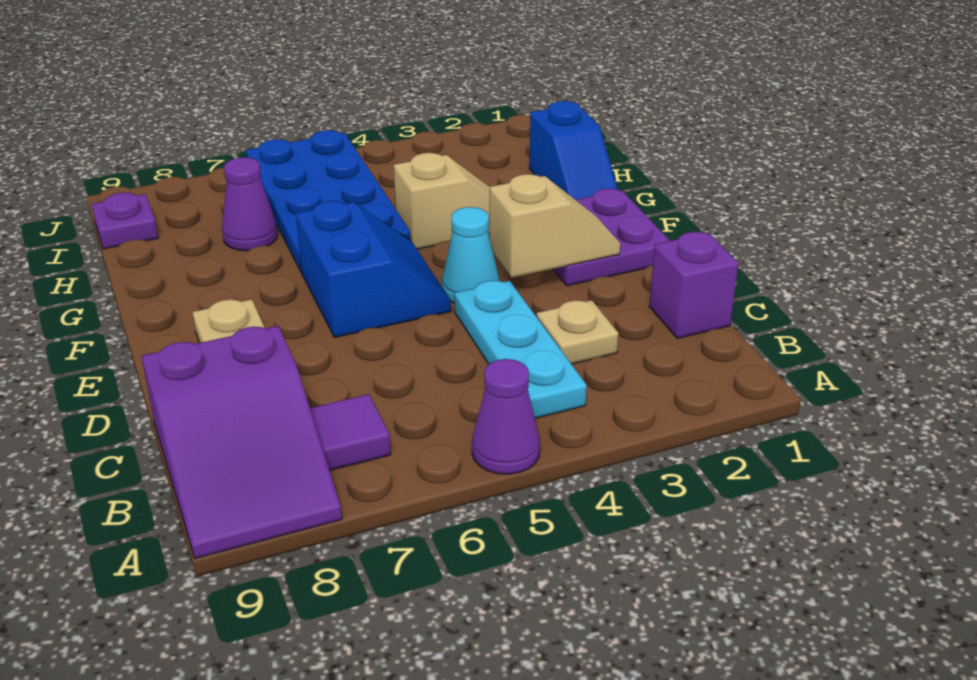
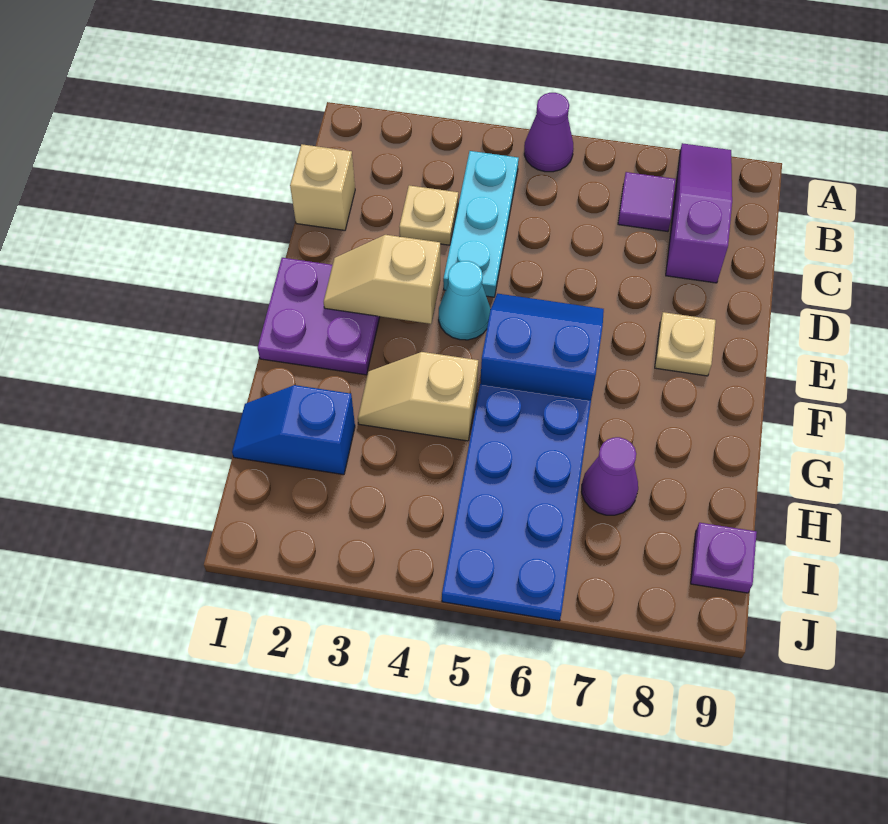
purple 2x3 slope [142,326,342,559] -> purple 1x3 slope [666,143,732,283]
purple 1x1 brick [649,232,739,338] -> tan 1x1 brick [290,144,355,230]
blue 2x2 slope [296,201,451,337] -> blue 2x2 slope turned to [481,294,604,400]
blue 1x2 slope [529,101,618,199] -> blue 1x2 slope turned to [232,385,355,475]

